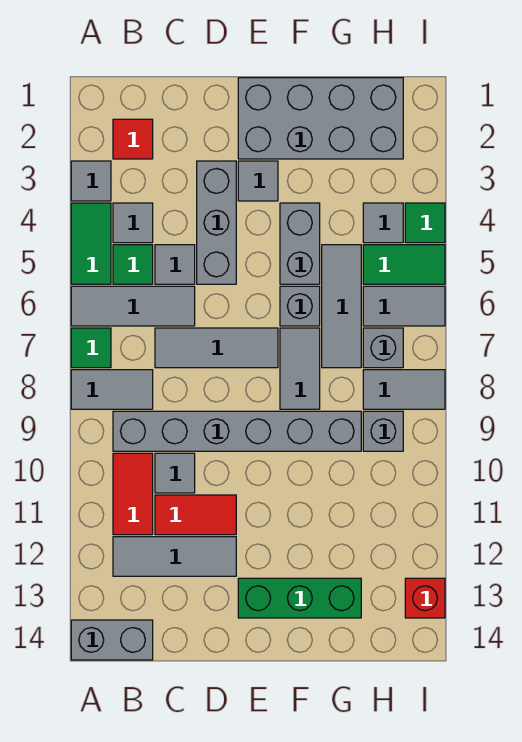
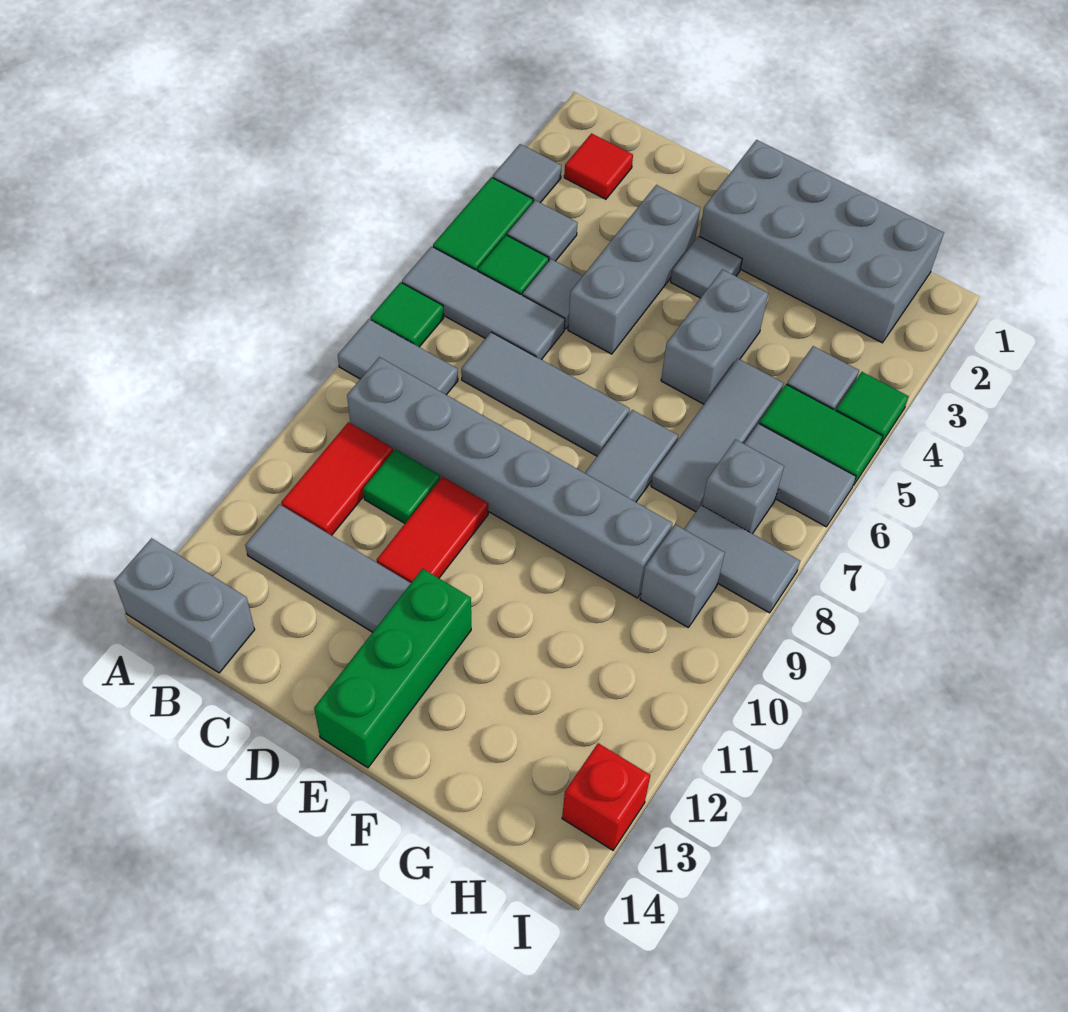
grey 1x1 tile [155,453,195,493] -> green 1x1 tile [363,449,440,523]
red 1x2 tile [155,495,236,535] -> red 1x2 tile turned to [377,477,488,583]
green 1x3 brick [238,578,361,618] -> green 1x3 brick turned to [314,569,471,768]
grey 1x1 brick [280,286,320,326] -> none

